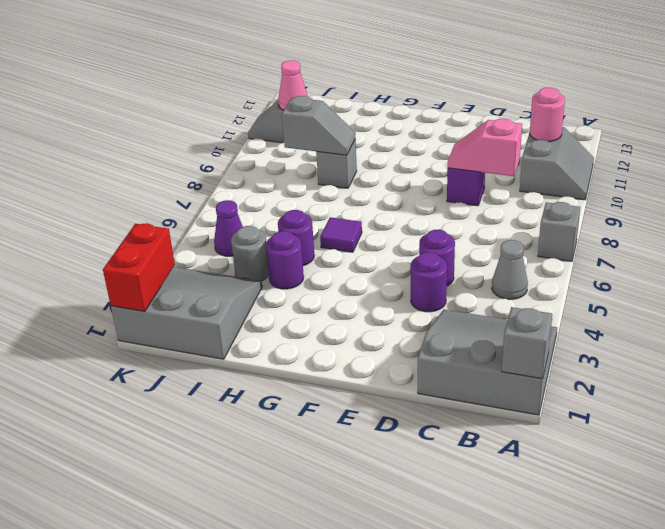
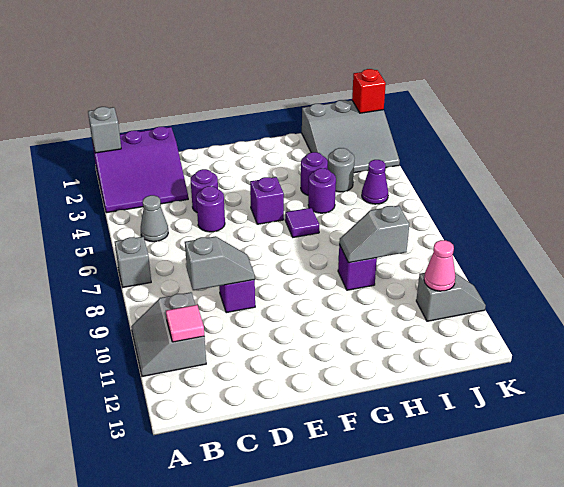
grey 3x3 slope [418,310,557,415] -> purple 3x3 slope [92,127,188,213]
pink 1x1 round brick [530,88,565,142] -> pink 1x1 tile [166,305,204,342]
pink 1x2 slope [448,119,522,176] -> grey 1x2 slope [185,236,255,290]
none -> purple 1x1 brick [250,177,284,224]
grey 1x1 brick [316,139,357,188] -> purple 1x1 brick [338,245,377,290]
red 1x2 brick [103,223,175,312] -> red 1x1 brick [352,69,386,113]

